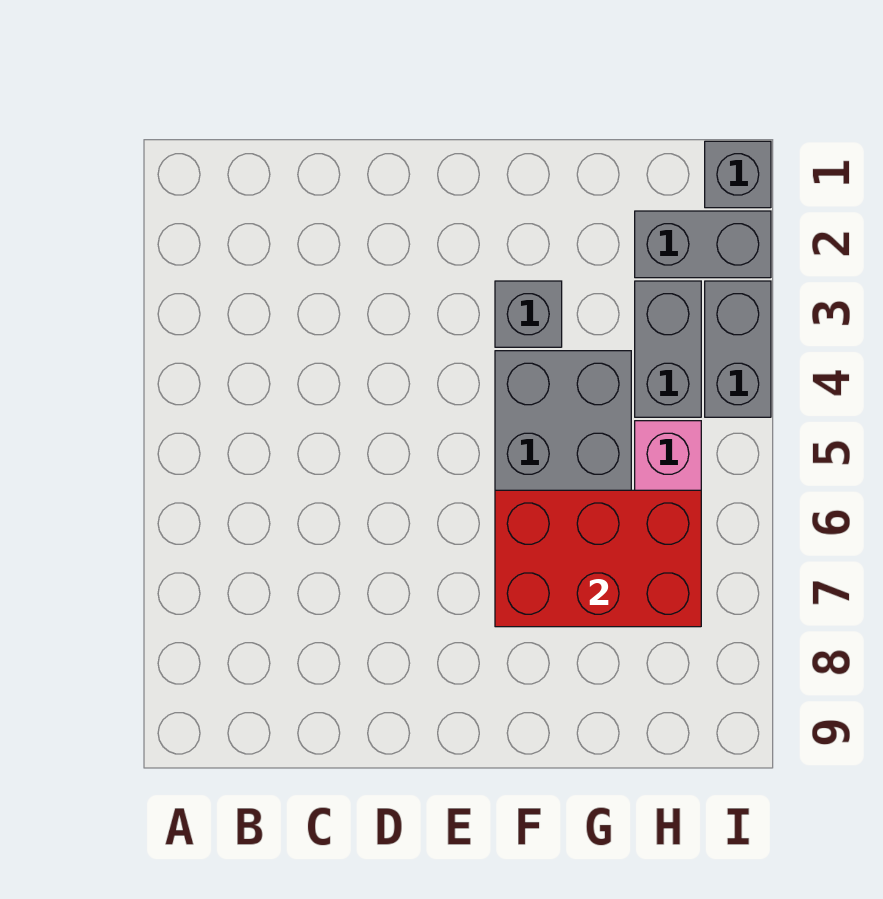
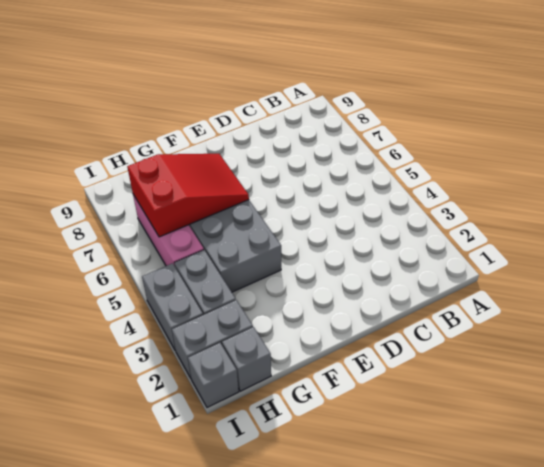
grey 1x1 brick [495,281,562,347] -> grey 1x1 brick moved to [222,327,271,391]
red 2x3 brick [495,490,701,627] -> red 2x3 slope [127,154,249,237]

